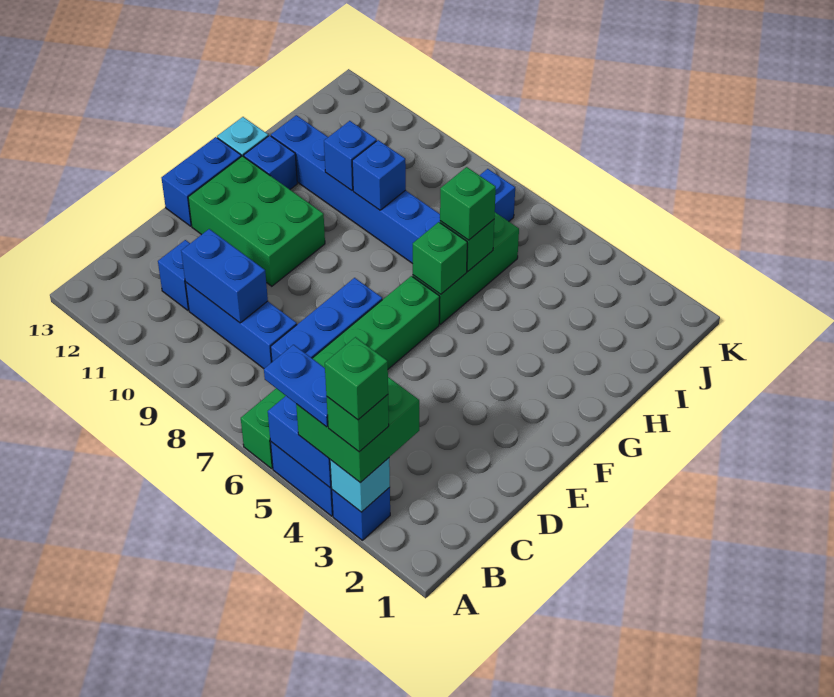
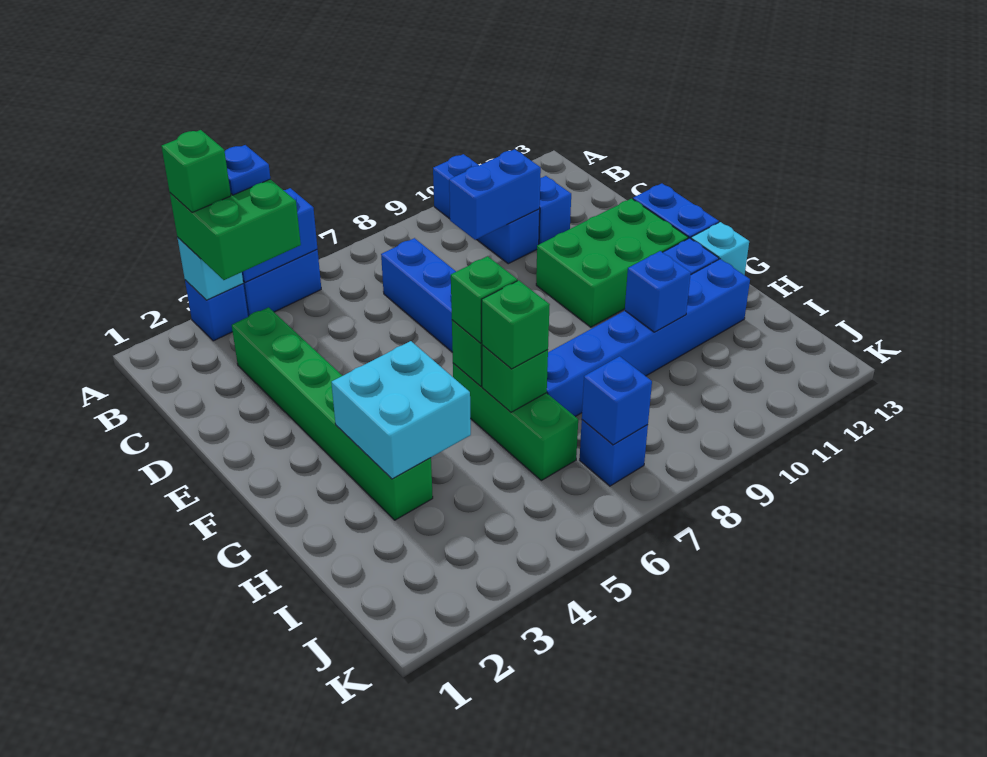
green 1x1 brick [325,337,388,420] -> green 1x1 brick moved to [451,256,517,343]
blue 1x2 plate [264,345,328,427] -> blue 1x1 plate [225,145,270,195]
green 1x6 brick [241,276,440,469] -> green 1x6 brick moved to [232,307,433,520]
blue 1x3 brick [185,282,297,368] -> blue 1x3 brick turned to [433,154,540,264]
none -> cyan 2x2 brick [331,341,471,479]
blue 1x1 brick [352,140,406,210] -> blue 1x1 brick moved to [582,356,652,445]

